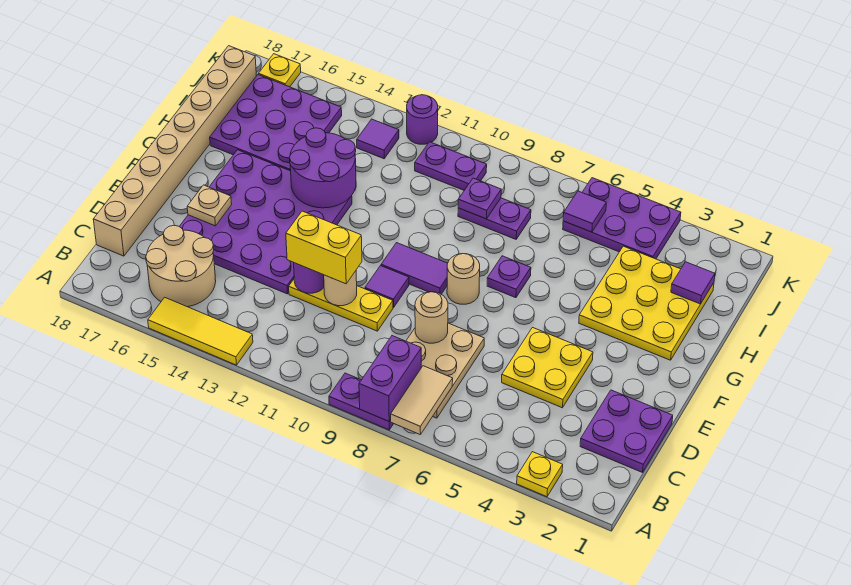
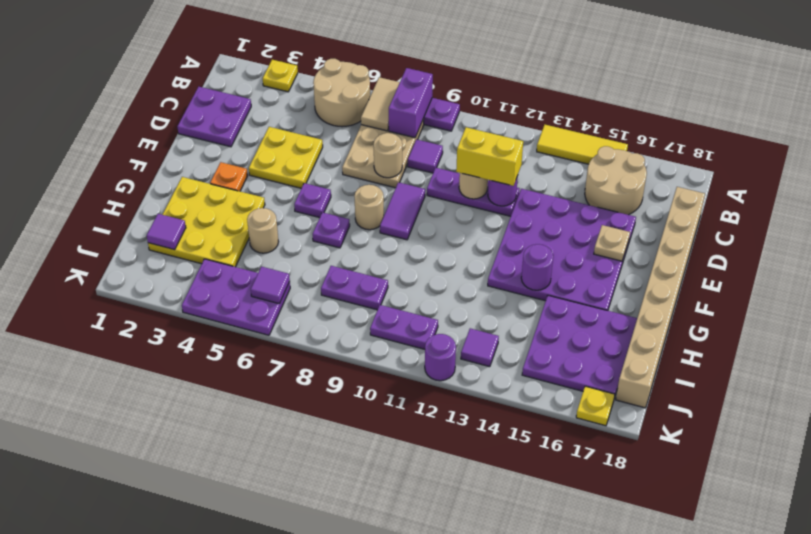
none -> tan 2x2 round brick [313,59,370,127]
yellow 1x3 plate [289,279,393,331] -> purple 1x3 plate [427,168,520,216]
purple 1x1 tile [365,266,409,307] -> purple 1x1 tile moved to [408,139,443,173]
none -> orange 1x1 plate [210,162,248,191]
purple 1x2 tile [381,243,448,294] -> purple 1x2 tile turned to [380,182,425,240]
purple 2x2 round brick [290,128,356,208] -> purple 1x1 round brick [521,244,553,290]
none -> tan 1x1 round brick [247,208,278,253]
purple 1x1 plate [458,178,501,219] -> purple 1x1 plate moved to [294,183,331,218]

